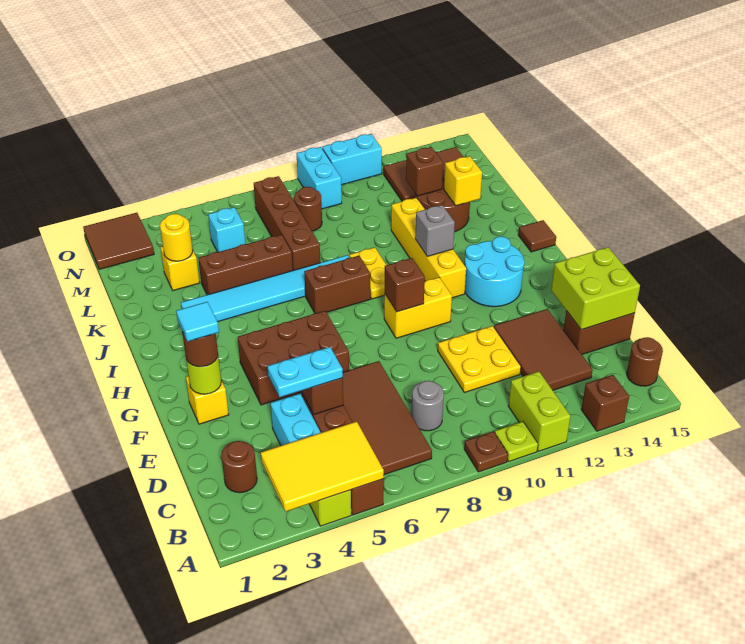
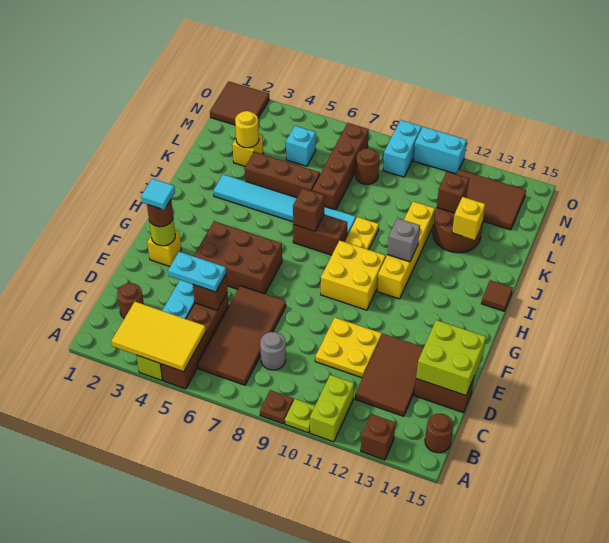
yellow 1x2 brick [384,277,452,338] -> yellow 2x2 brick [321,241,386,310]
brown 1x1 brick [385,258,425,312] -> brown 1x1 brick moved to [293,188,325,231]
cyan 2x2 round brick [465,237,525,307] -> none

